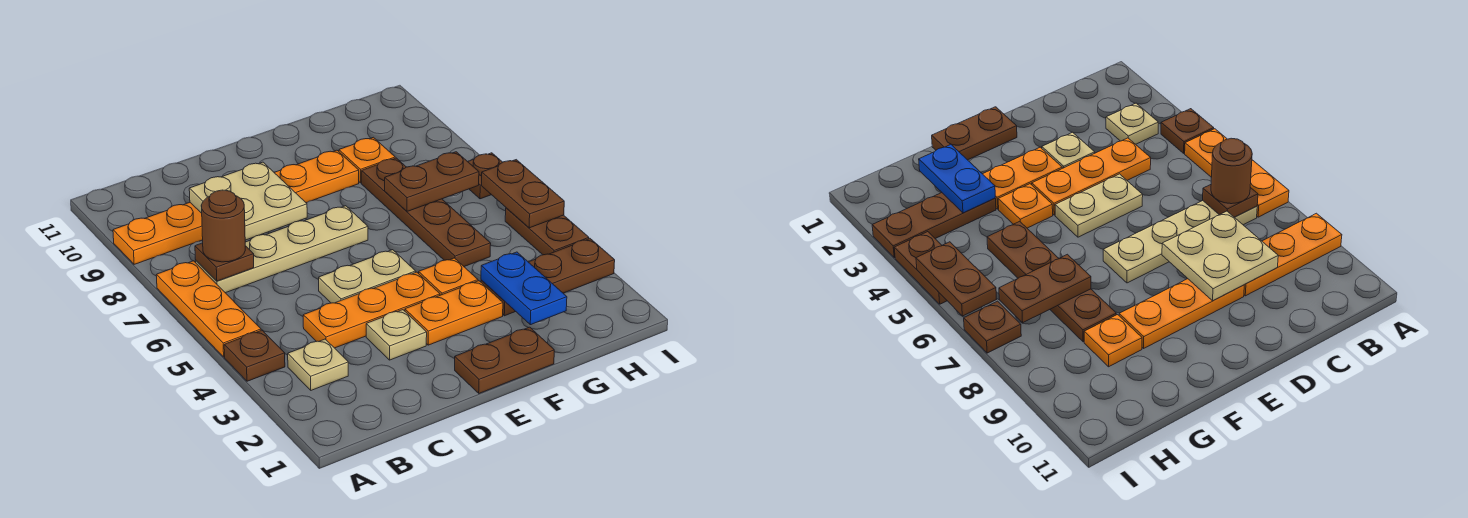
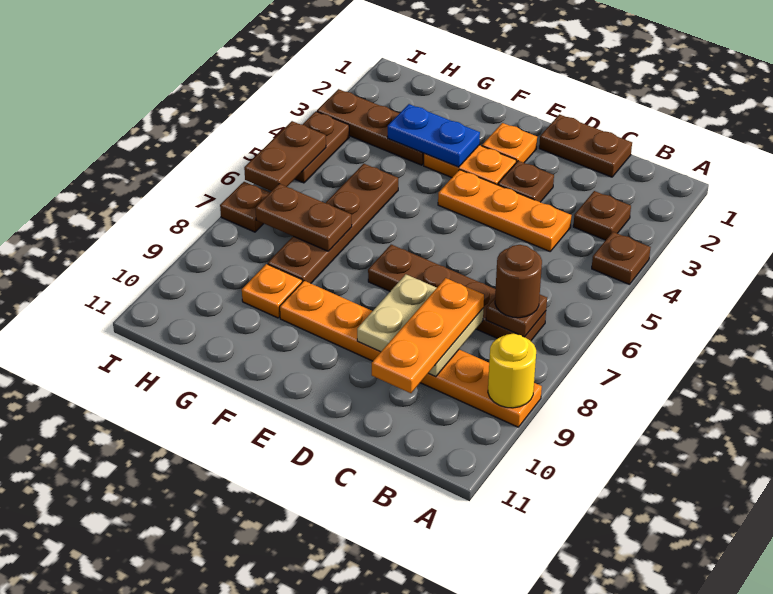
orange 1x3 plate [156,261,261,357] -> orange 1x3 plate moved to [372,278,484,393]
none -> yellow 1x1 round brick [488,334,536,408]
tan 1x1 plate [288,339,348,390] -> brown 1x1 plate [573,191,631,240]
tan 1x4 plate [195,206,368,293] -> brown 1x4 plate [368,245,546,341]
tan 1x1 plate [366,310,427,360] -> brown 1x1 plate [498,161,554,202]
tan 1x2 plate [319,250,416,303] -> none
brown 1x2 plate [455,327,554,393] -> brown 1x2 plate moved to [539,114,632,177]
orange 1x1 plate [419,258,478,295] -> orange 1x1 plate moved to [482,123,537,163]
blue 1x2 plate [481,252,567,325] -> blue 1x2 plate turned to [388,104,480,167]

